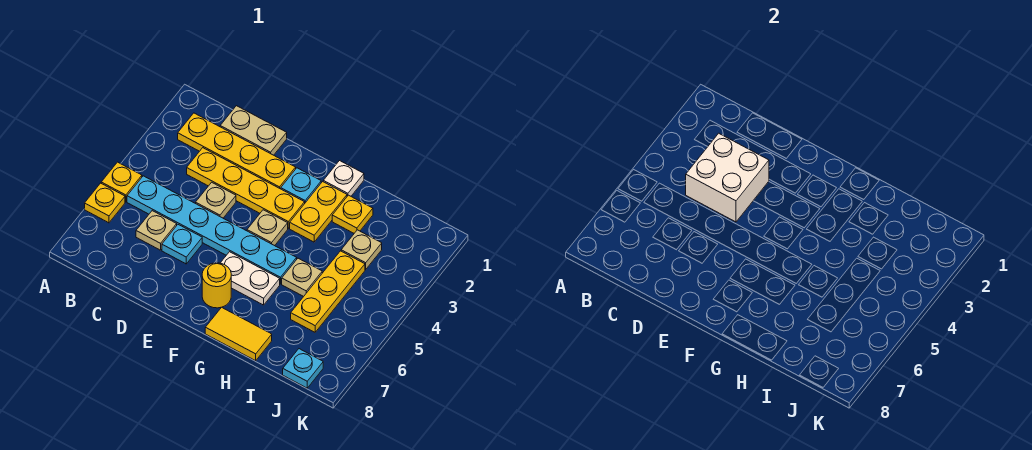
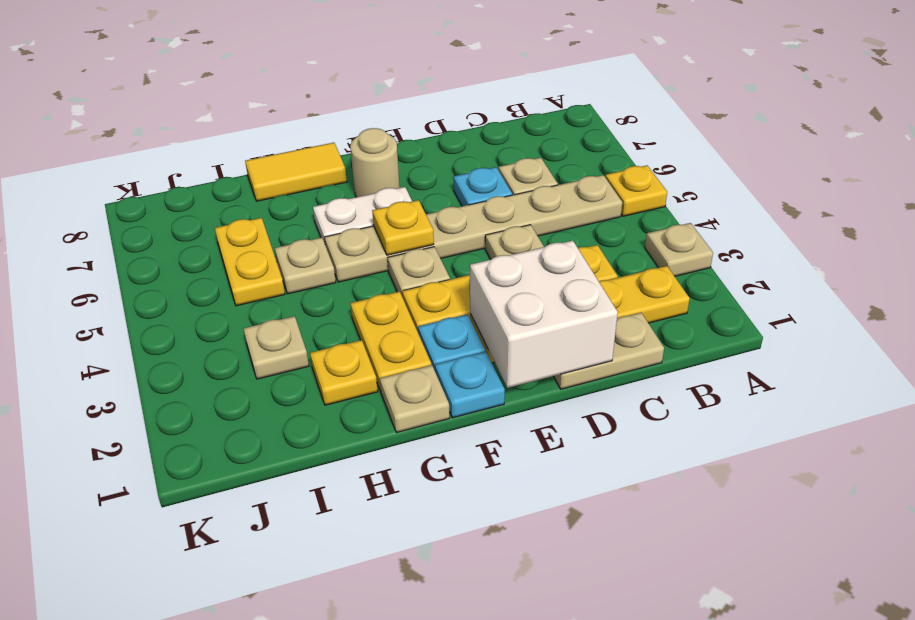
none -> tan 1x1 plate [645,223,713,276]
yellow 1x1 plate [85,183,125,223] -> yellow 1x1 plate moved to [372,200,434,255]
cyan 1x6 plate [127,176,297,284] -> tan 1x6 plate [325,175,622,282]
white 2x2 brick [686,133,769,222] -> white 2x2 brick moved to [470,241,618,388]
yellow 1x1 round brick [202,263,231,308] -> tan 1x1 round brick [350,128,400,197]
white 1x1 plate [323,161,364,196] -> tan 1x1 plate [380,365,450,433]
yellow 1x3 plate [291,251,365,332] -> yellow 1x2 plate [215,218,285,306]
cyan 1x1 plate [283,349,323,388] -> cyan 1x1 plate moved to [435,351,505,418]

